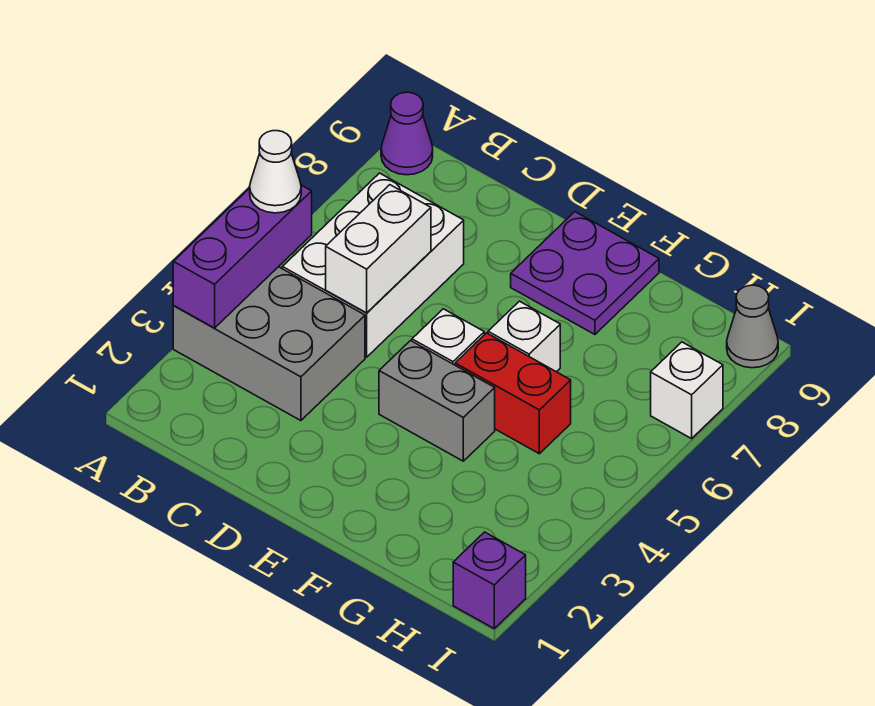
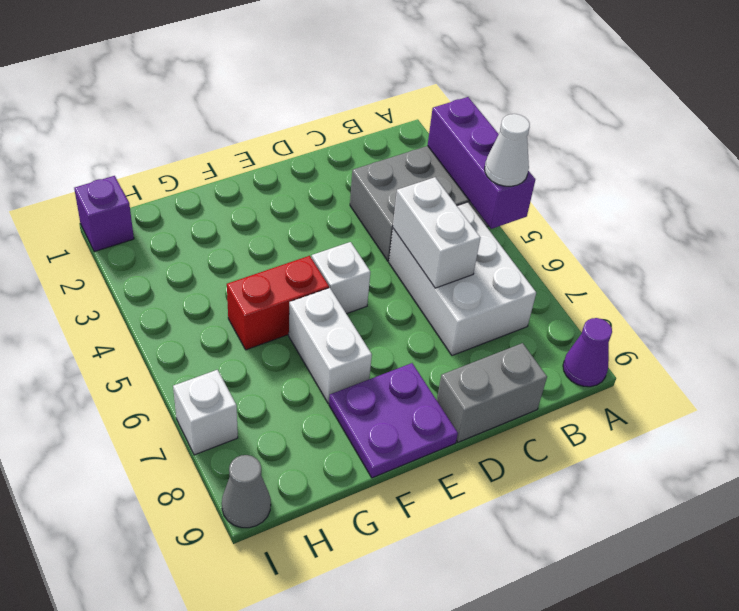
grey 1x2 brick [379,341,495,461] -> grey 1x2 brick moved to [437,343,547,442]
white 1x1 brick [488,301,560,372] -> white 1x2 brick [289,288,372,403]

